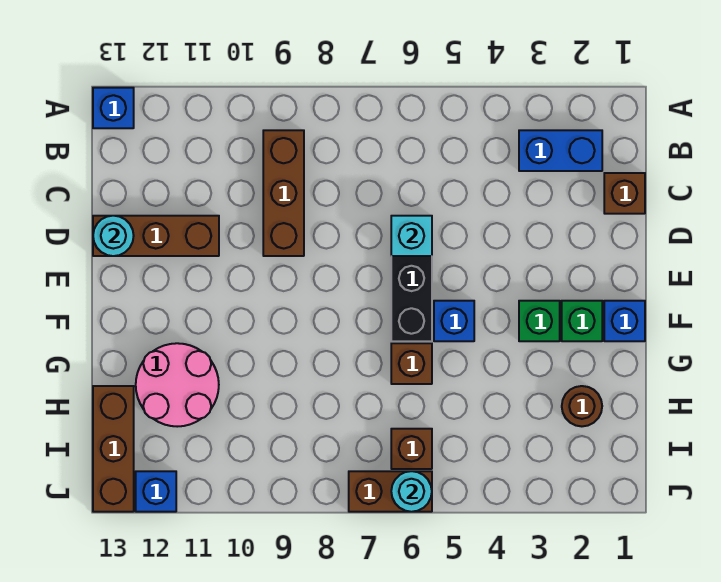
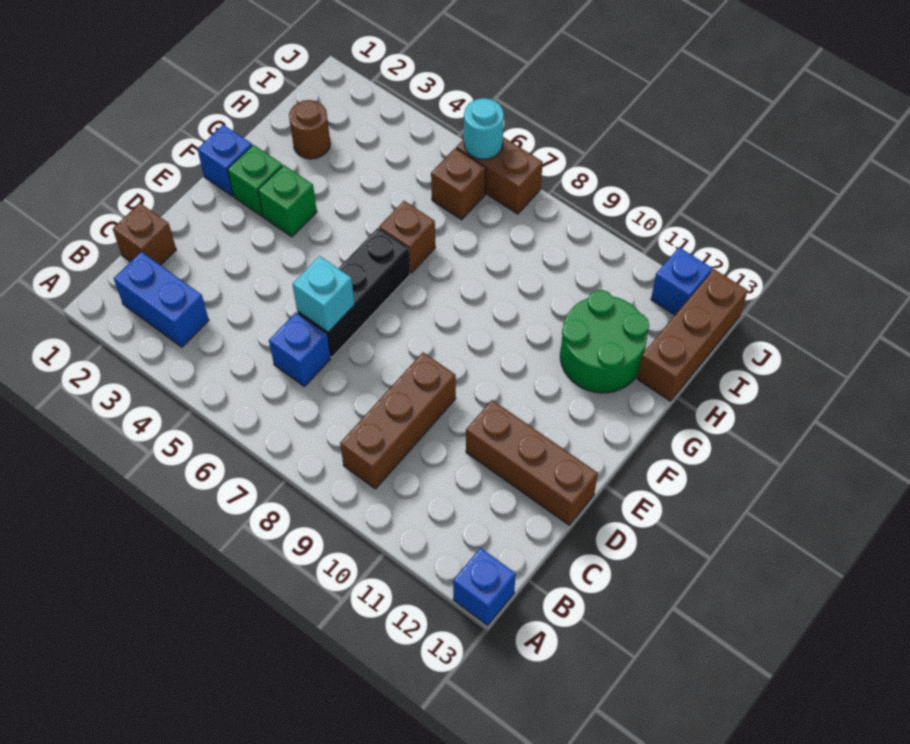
cyan 1x1 round brick [93,216,134,256] -> none
blue 1x1 brick [434,301,474,341] -> blue 1x1 brick moved to [269,313,331,386]
pink 2x2 round brick [136,343,219,427] -> green 2x2 round brick [560,290,649,393]

